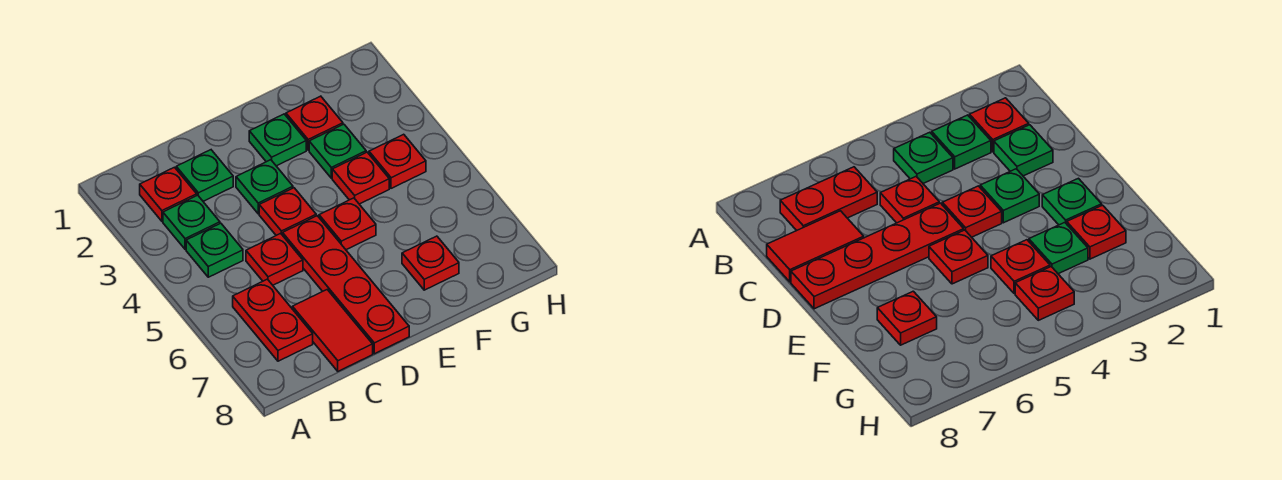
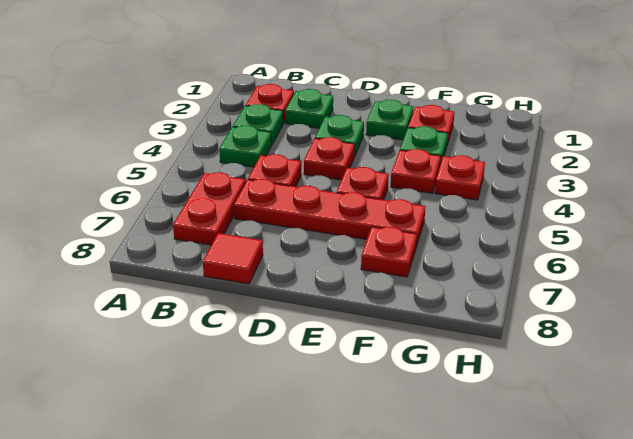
red 1x2 tile [292,290,373,371] -> red 1x1 tile [203,233,263,284]
red 1x4 plate [283,216,409,354] -> red 1x4 plate turned to [234,179,426,246]

